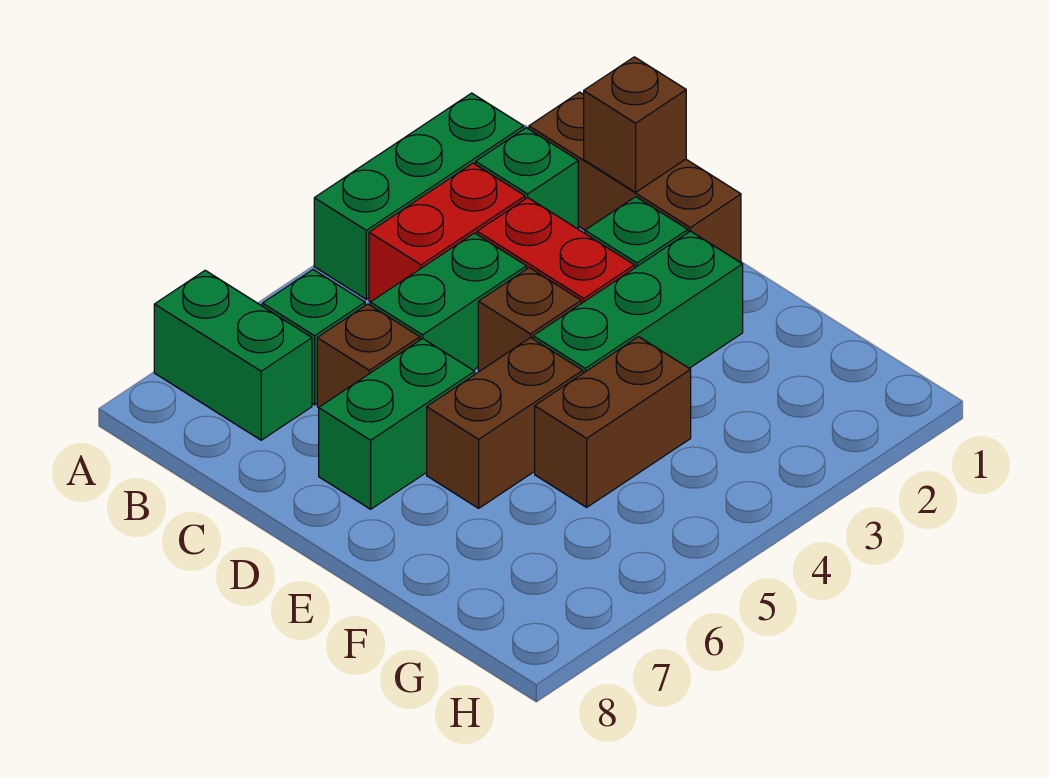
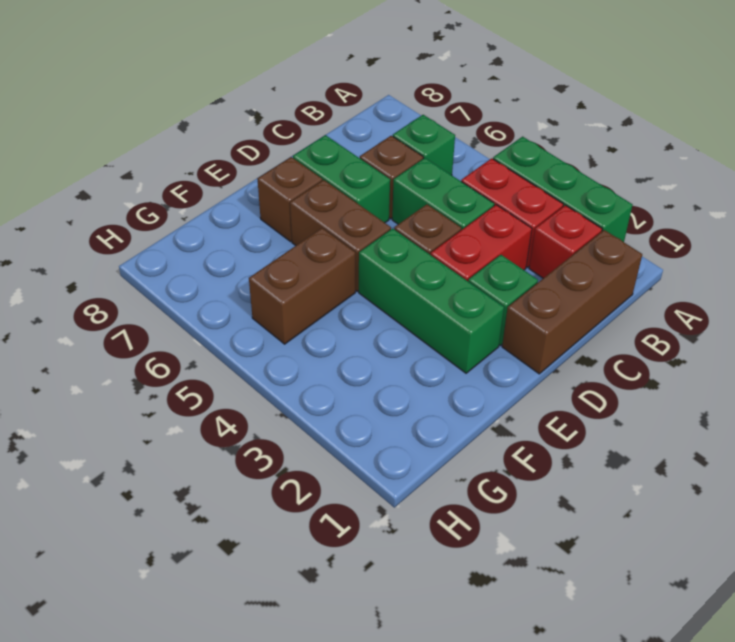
green 1x2 brick [154,270,312,440] -> none
green 1x1 brick [476,128,578,229] -> red 1x1 brick [529,205,602,278]
brown 1x1 brick [584,57,686,192] -> brown 1x1 brick moved to [257,157,322,241]
brown 1x2 brick [535,337,691,507] -> brown 1x2 brick turned to [249,228,355,344]

